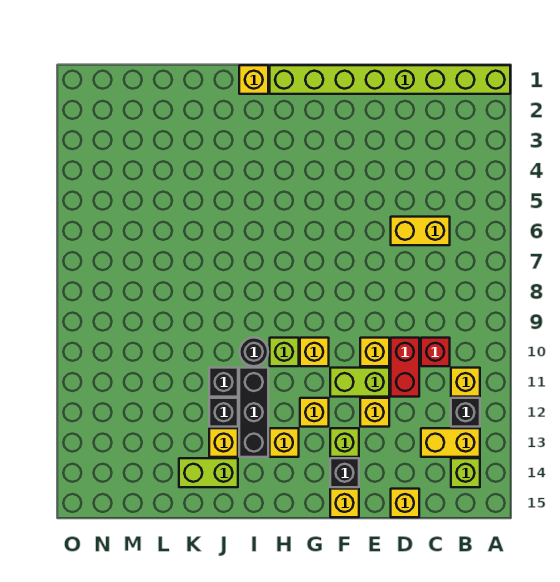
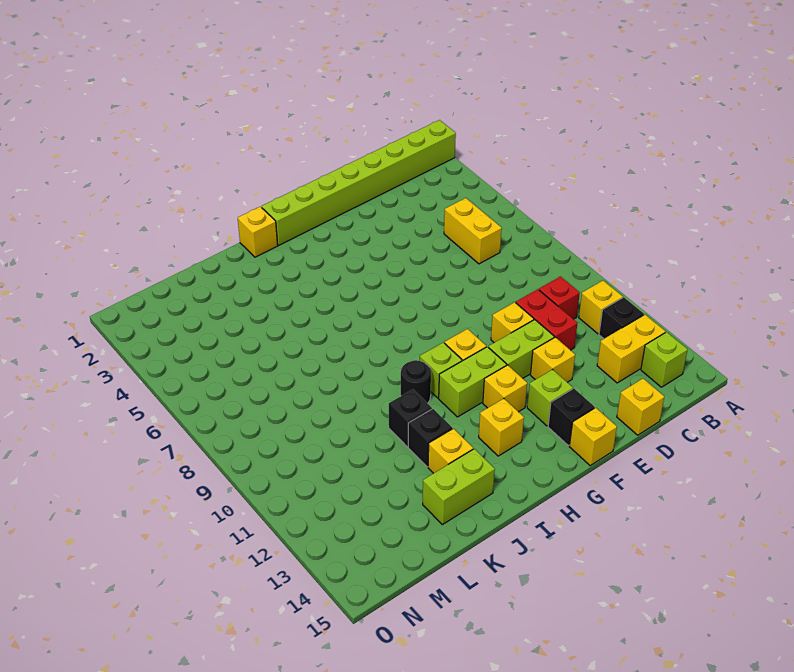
yellow 1x2 brick [391,217,450,245] -> yellow 1x2 brick turned to [444,198,502,264]
none -> lime 1x2 brick [439,347,507,417]
black 1x3 brick [239,368,268,457] -> none

